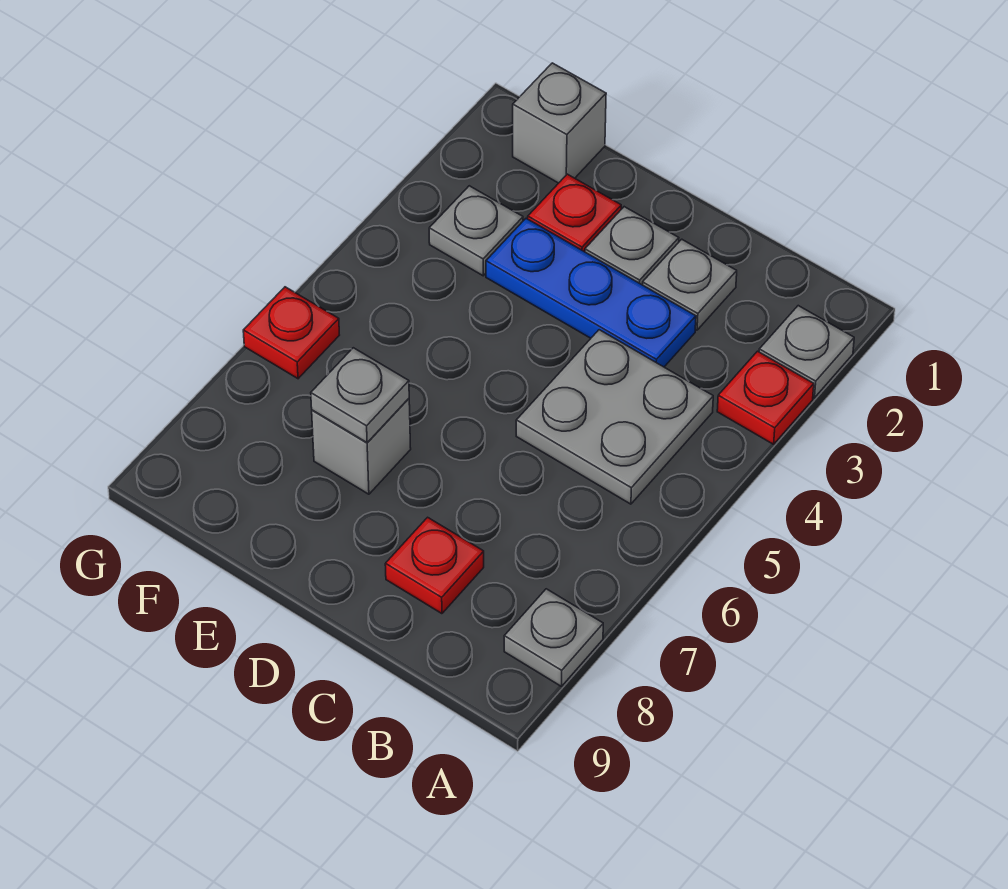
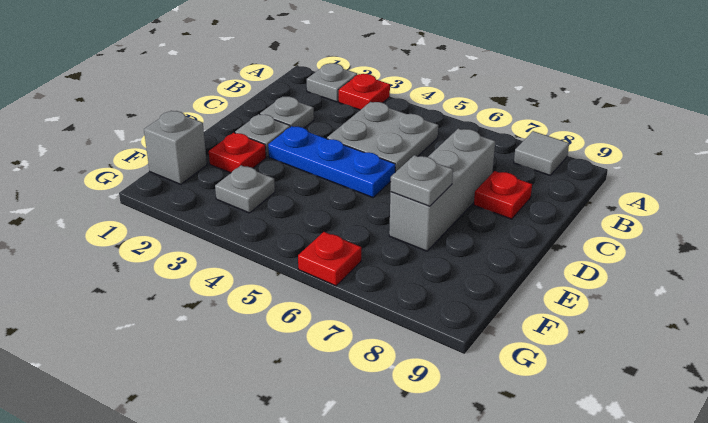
grey 1x1 plate [504,589,603,686] -> grey 1x1 tile [514,131,569,175]
blue 1x3 plate [486,219,696,367] -> blue 1x3 plate turned to [268,126,395,197]
grey 1x1 brick [312,399,411,494] -> grey 1x3 brick [389,129,495,251]

